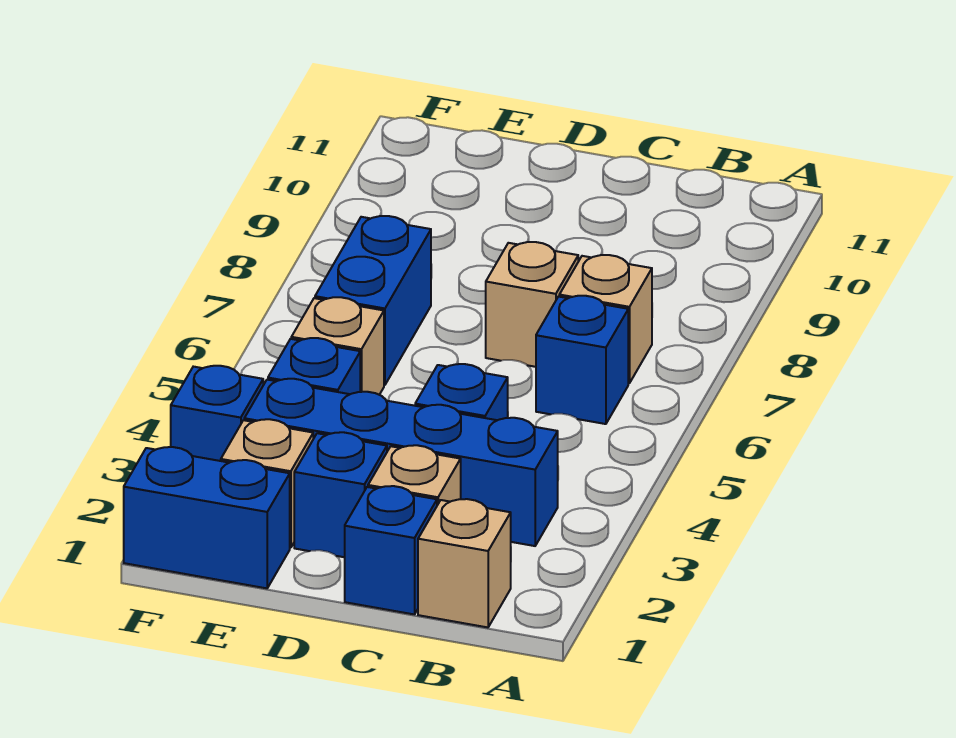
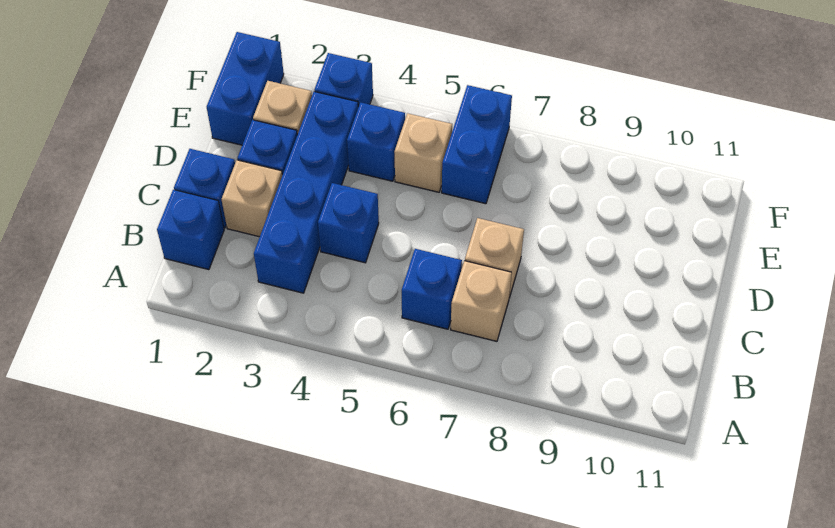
tan 1x1 brick [418,499,511,627] -> blue 1x1 brick [157,190,224,270]
blue 1x2 brick [315,216,431,385] -> blue 1x2 brick turned to [442,85,512,204]

